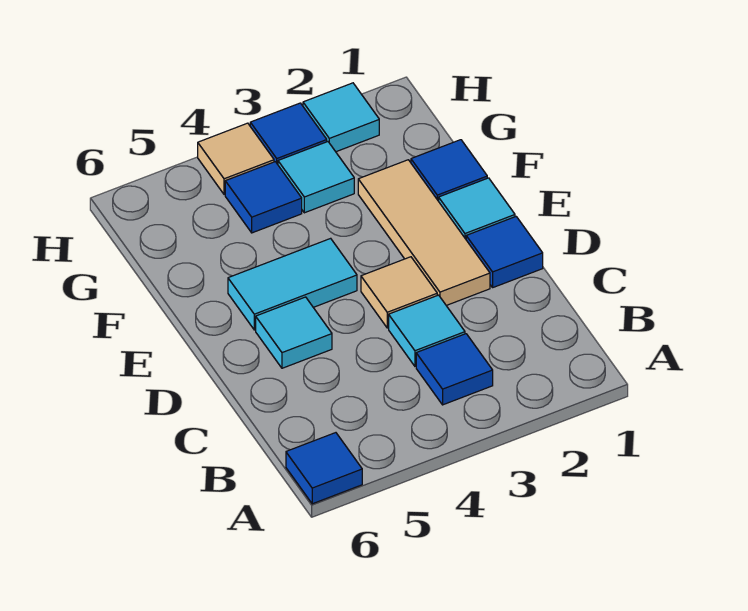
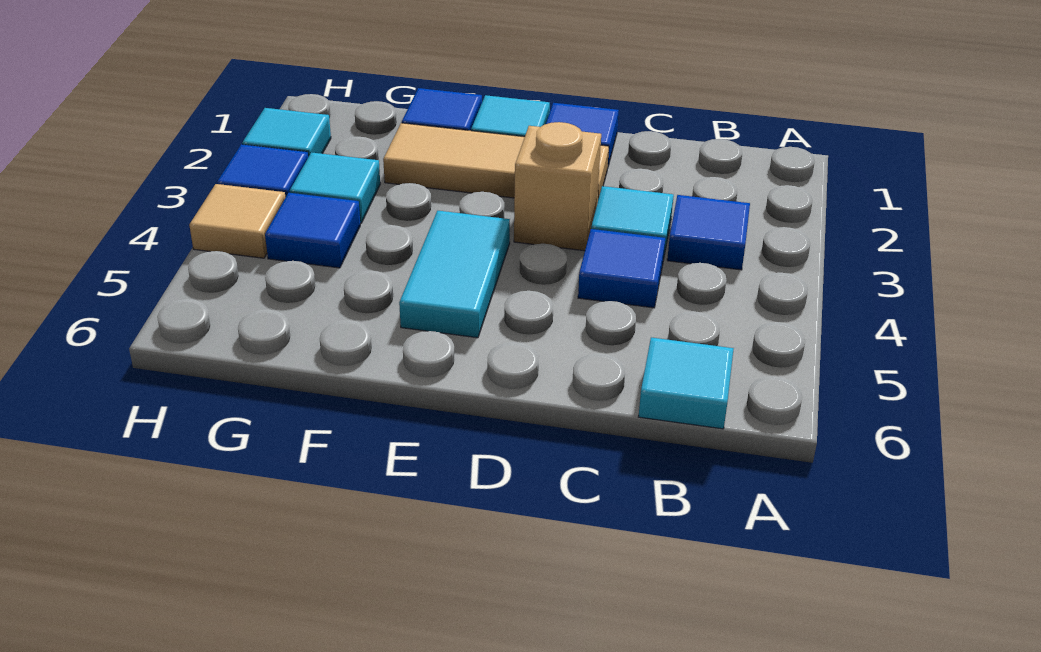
blue 1x1 tile [286,433,362,504] -> blue 1x1 tile moved to [578,229,665,308]
tan 1x1 tile [361,257,437,328] -> tan 1x1 brick [514,122,601,251]
cyan 1x1 tile [256,297,332,368] -> cyan 1x1 tile moved to [639,338,734,429]

